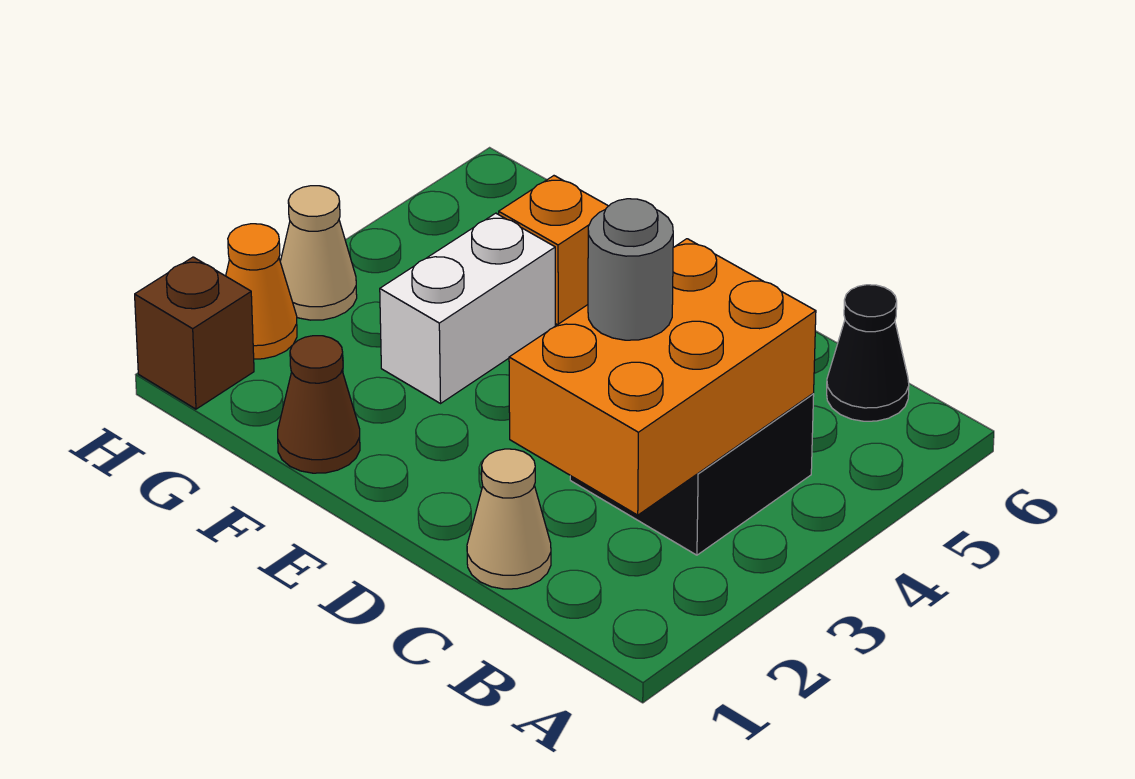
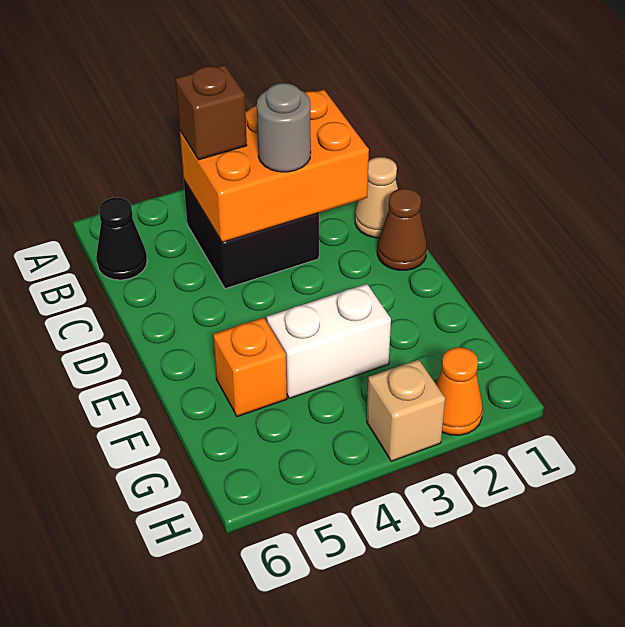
brown 1x1 cone [278,336,360,473] -> brown 1x1 cone moved to [377,188,427,270]
brown 1x1 brick [135,257,254,409] -> brown 1x1 brick moved to [175,65,247,160]
tan 1x1 cone [280,186,357,320] -> tan 1x1 brick [367,359,445,461]

